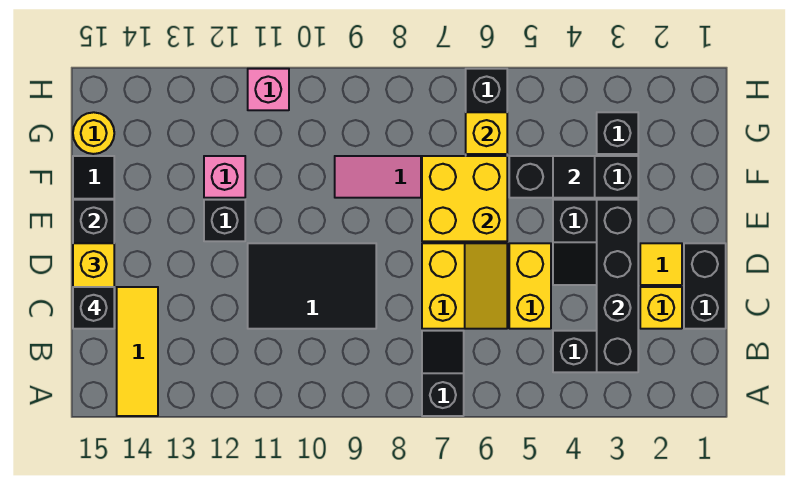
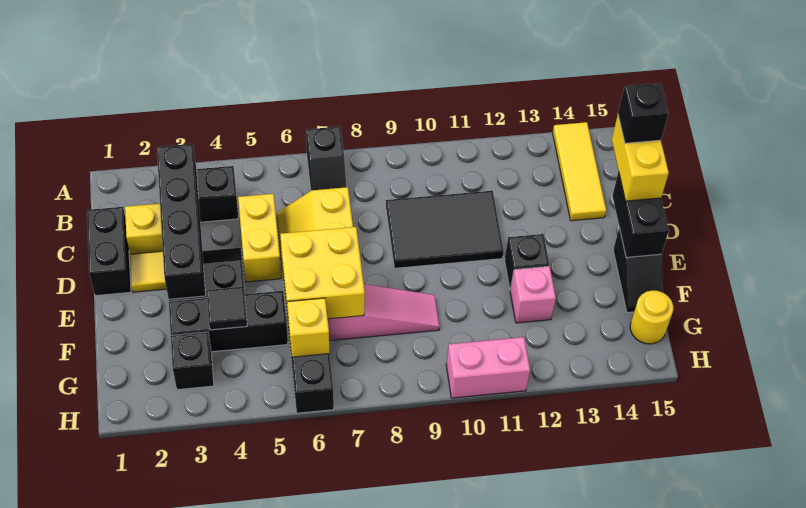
pink 1x1 brick [248,69,289,110] -> pink 1x2 brick [446,337,530,398]

